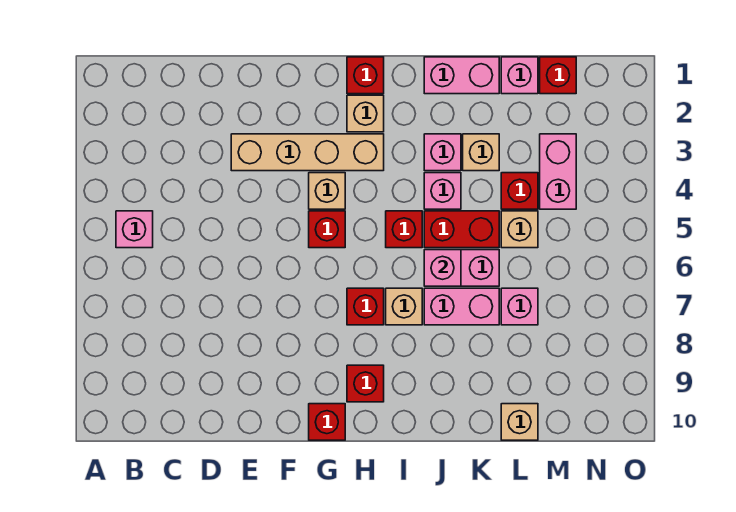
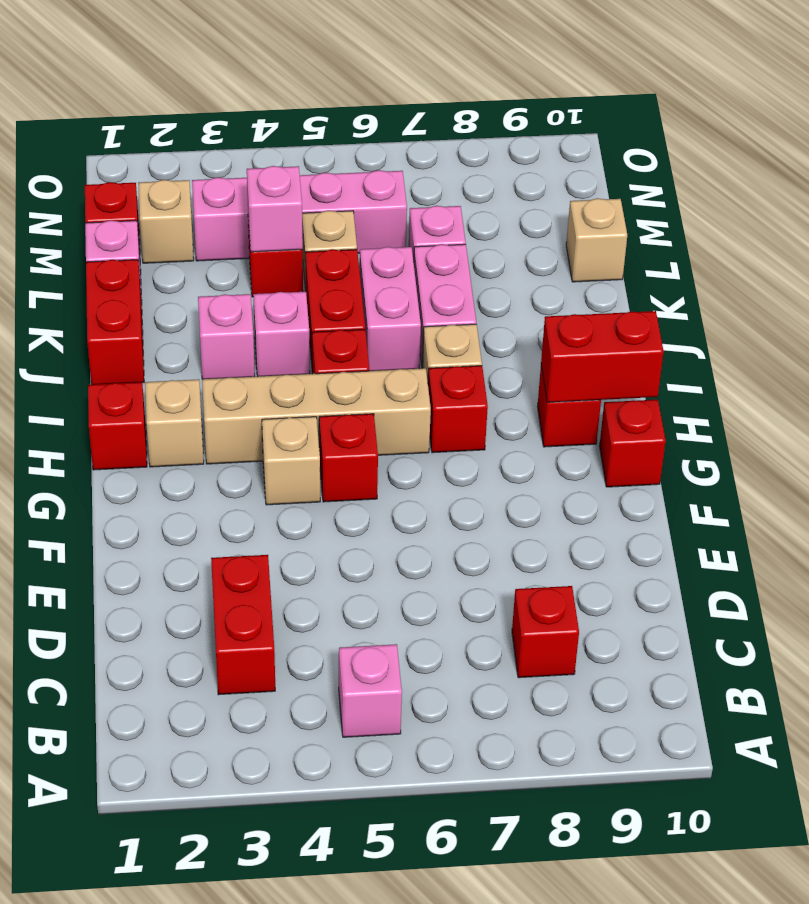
none -> red 1x2 brick [211,555,275,695]
none -> red 1x1 brick [512,586,579,678]
tan 1x4 brick [231,134,384,171] -> tan 1x4 brick turned to [202,368,431,464]
none -> red 1x2 brick [541,311,664,402]
pink 1x2 brick [424,57,499,94] -> red 1x2 brick [86,260,144,385]
pink 1x1 brick [424,250,461,286] -> pink 1x1 brick moved to [247,166,303,252]
tan 1x1 brick [463,134,499,171] -> tan 1x1 brick moved to [138,180,194,263]
pink 1x2 brick [540,134,576,209] -> pink 1x4 brick [192,170,407,261]

